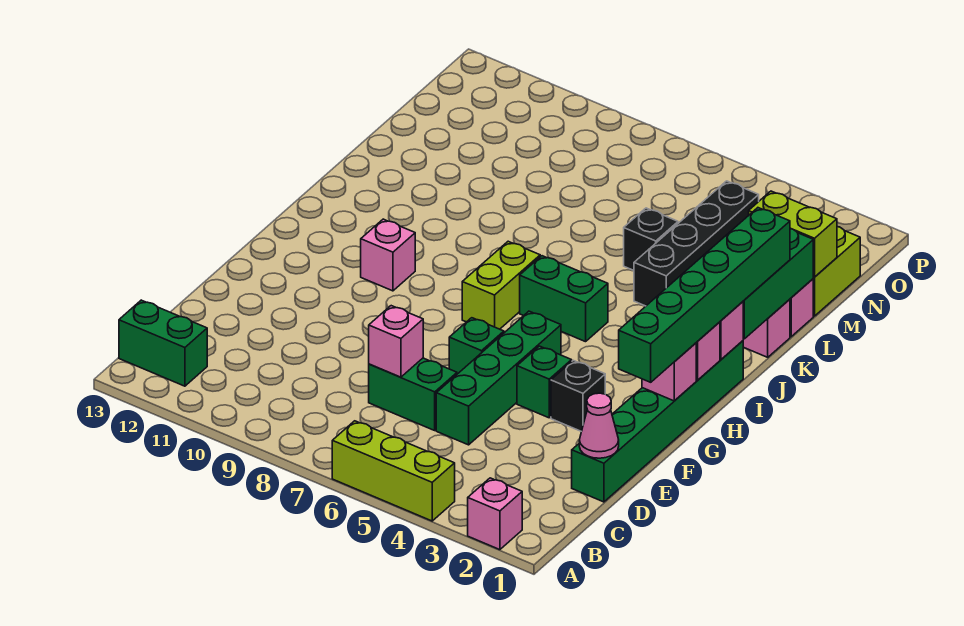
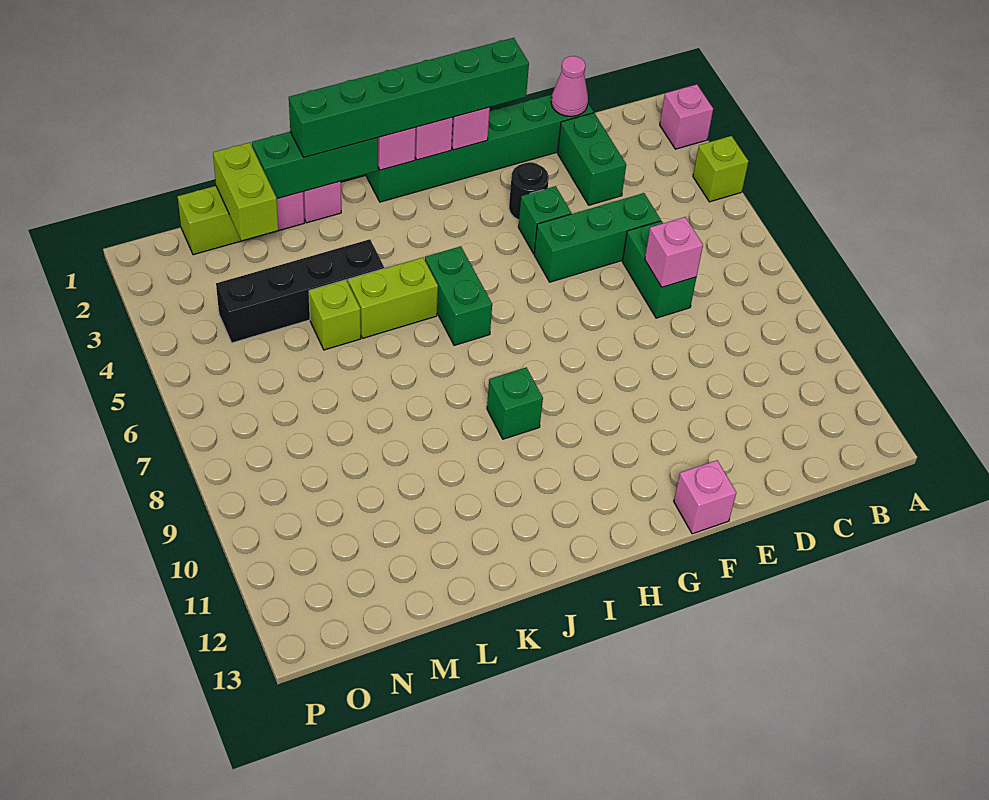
lime 1x3 brick [332,421,455,521] -> lime 1x1 brick [693,136,749,202]
green 1x2 brick [119,300,207,386] -> green 1x2 brick moved to [558,113,626,205]
green 1x4 brick [436,311,561,445] -> green 1x3 brick [534,193,661,282]
black 1x1 brick [551,360,605,431] -> black 1x1 round brick [509,162,549,220]
green 1x1 brick [449,318,504,374] -> green 1x1 brick moved to [487,367,543,439]
lime 1x2 brick [462,241,540,329] -> lime 1x2 brick moved to [348,257,438,338]
pink 1x1 brick [361,219,415,291] -> pink 1x1 brick moved to [674,460,736,534]
black 1x1 brick [624,208,678,270] -> lime 1x1 brick [309,280,361,350]

